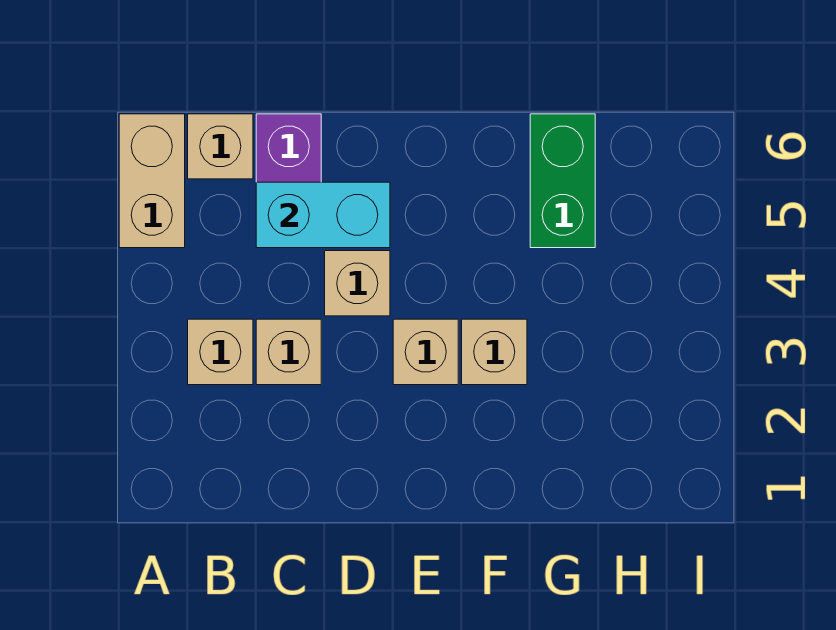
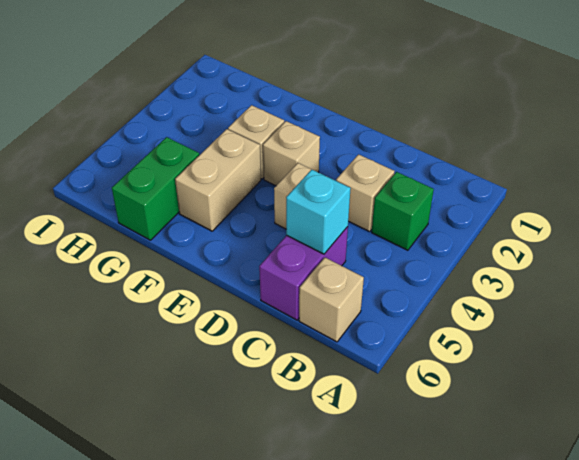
tan 1x2 brick [119,114,185,248] -> tan 1x2 brick moved to [175,129,261,231]
tan 1x1 brick [188,319,253,385] -> green 1x1 brick [372,172,434,250]
cyan 1x2 brick [256,182,390,248] -> cyan 1x1 brick [286,170,351,254]

